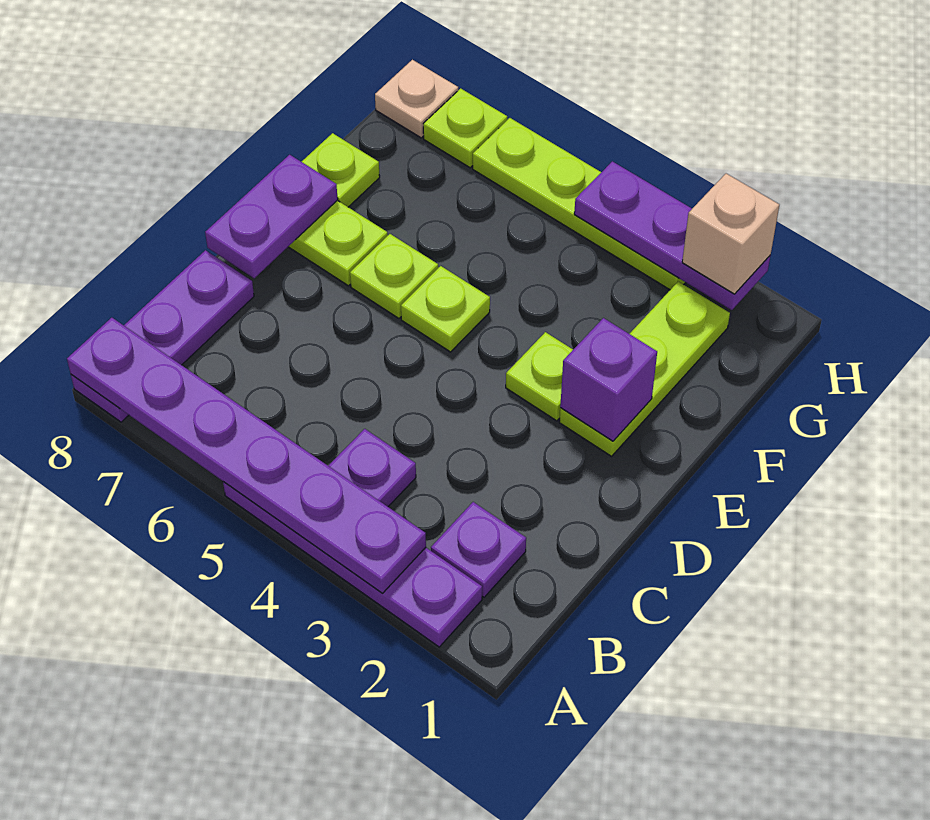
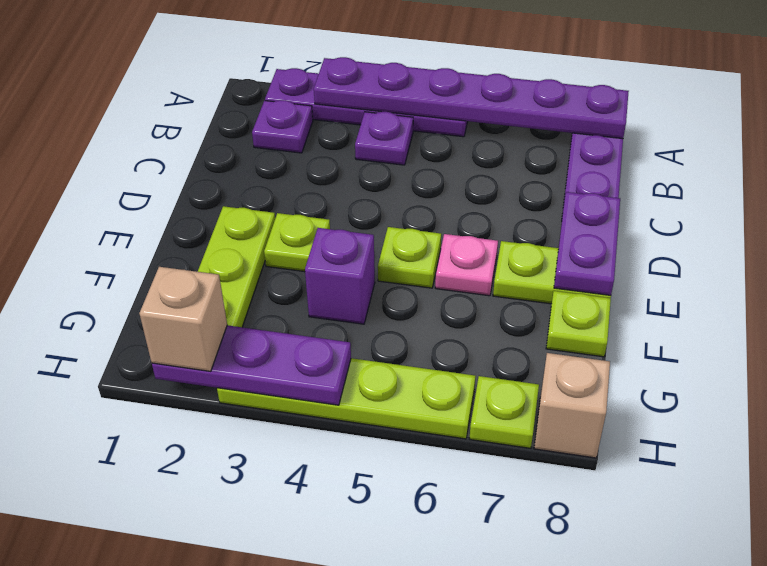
purple 1x1 brick [560,318,657,441] -> purple 1x1 brick moved to [305,228,375,324]
lime 1x1 plate [350,234,438,318] -> pink 1x1 plate [435,234,498,296]
tan 1x1 plate [375,60,458,138] -> tan 1x1 brick [534,353,610,458]

